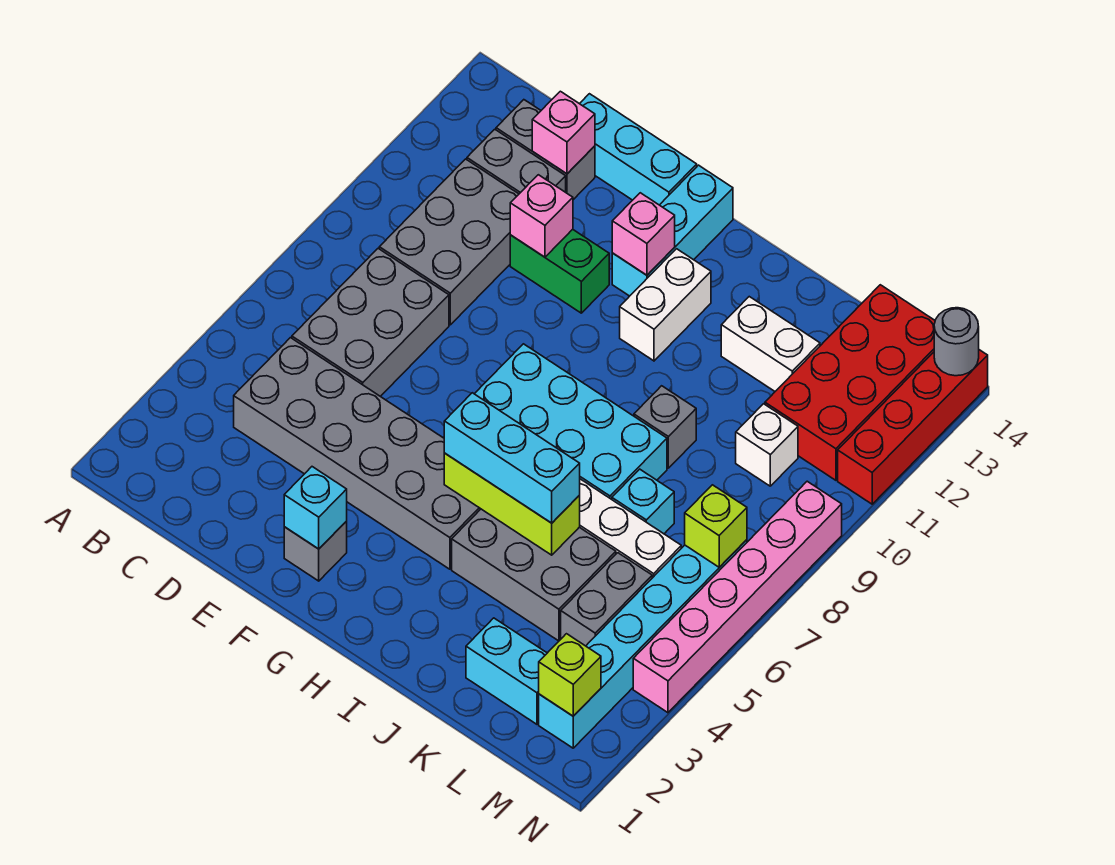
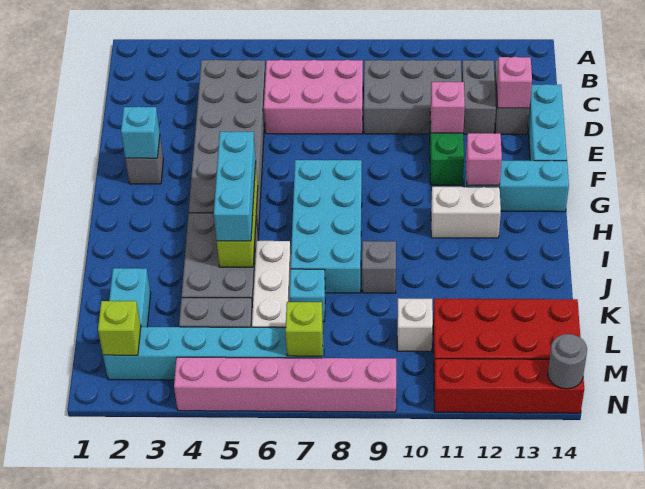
grey 2x3 brick [292,248,449,396] -> pink 2x3 brick [264,60,363,134]
white 1x2 brick [721,297,820,391] -> none

